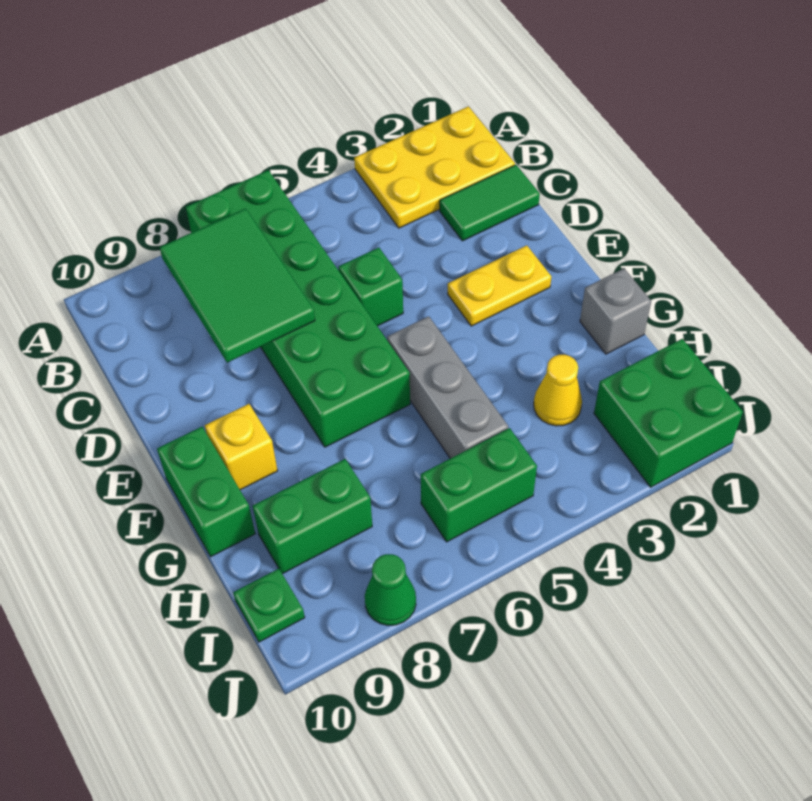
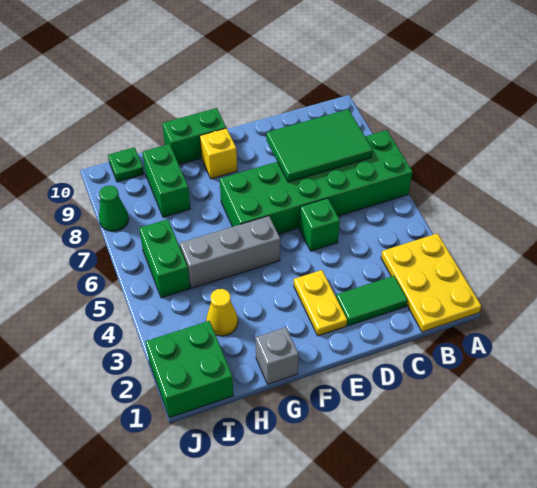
green 1x2 tile [440,165,540,241] -> green 1x2 tile turned to [336,276,407,326]

